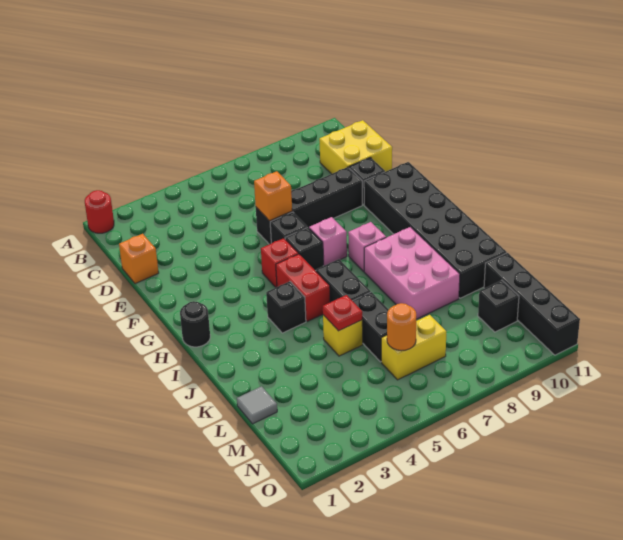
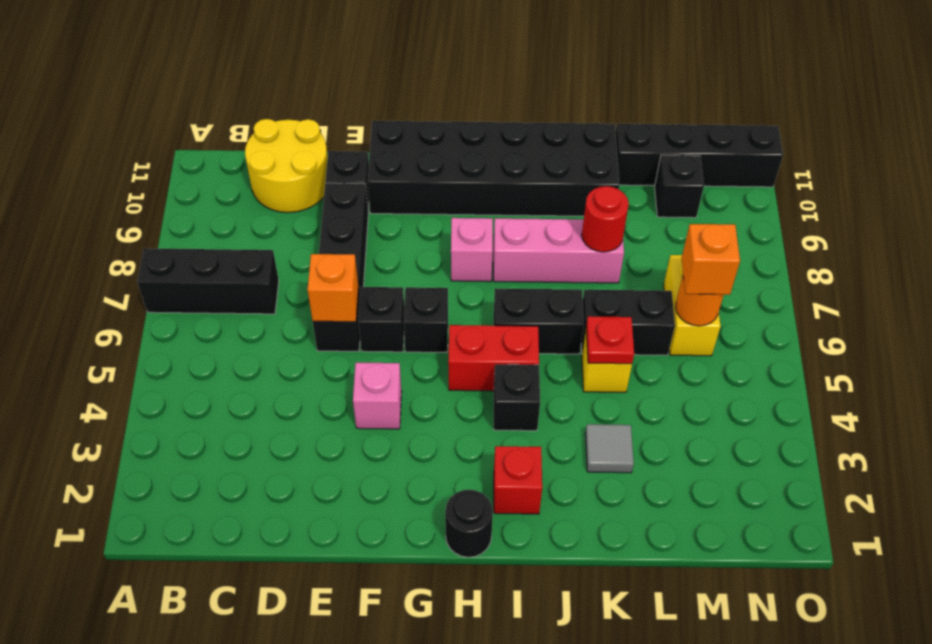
red 1x1 round brick [85,190,114,233] -> red 1x1 round brick moved to [582,186,629,252]
none -> black 1x3 brick [137,248,279,314]
yellow 2x2 brick [319,120,392,174] -> yellow 2x2 round brick [245,119,328,213]
orange 1x1 brick [119,234,159,284] -> orange 1x1 brick moved to [682,224,740,295]
red 1x1 brick [261,238,298,287] -> red 1x1 brick moved to [494,446,542,514]
pink 1x1 brick [309,217,347,266] -> pink 1x1 brick moved to [353,363,402,429]
pink 2x3 brick [364,227,460,319] -> pink 1x3 brick [493,218,624,283]
grey 1x1 tile [237,386,277,424] -> grey 1x1 tile moved to [585,424,634,473]

